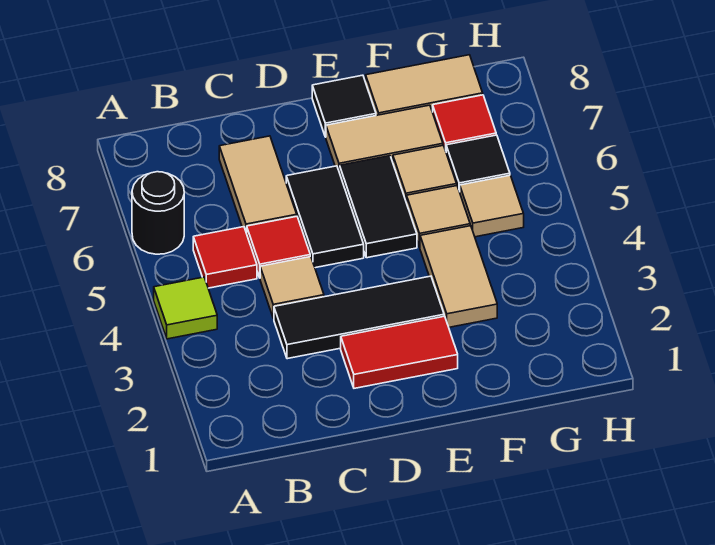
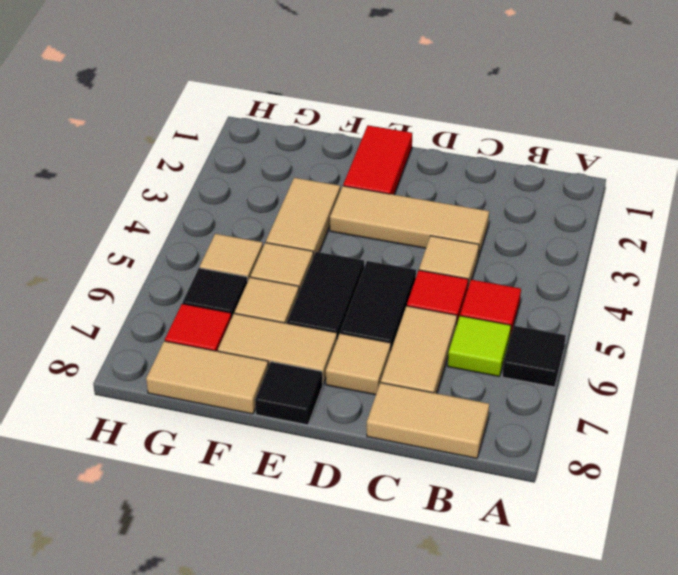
lime 1x1 tile [154,277,217,339] -> lime 1x1 tile moved to [448,316,511,376]
black 1x1 round brick [132,172,184,254] -> black 1x1 tile [502,326,566,387]
none -> tan 1x2 tile [367,383,489,458]
black 1x3 tile [274,276,444,359] -> tan 1x3 tile [330,186,489,257]
red 1x2 tile [341,316,458,388] -> red 1x2 tile turned to [343,125,412,195]
none -> tan 1x1 tile [326,333,391,395]

